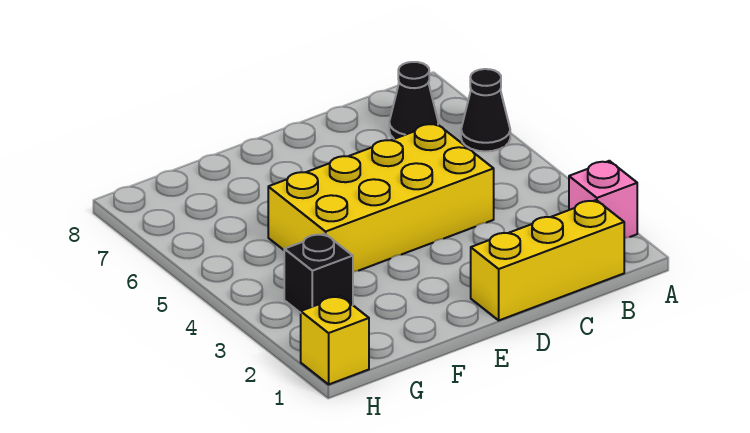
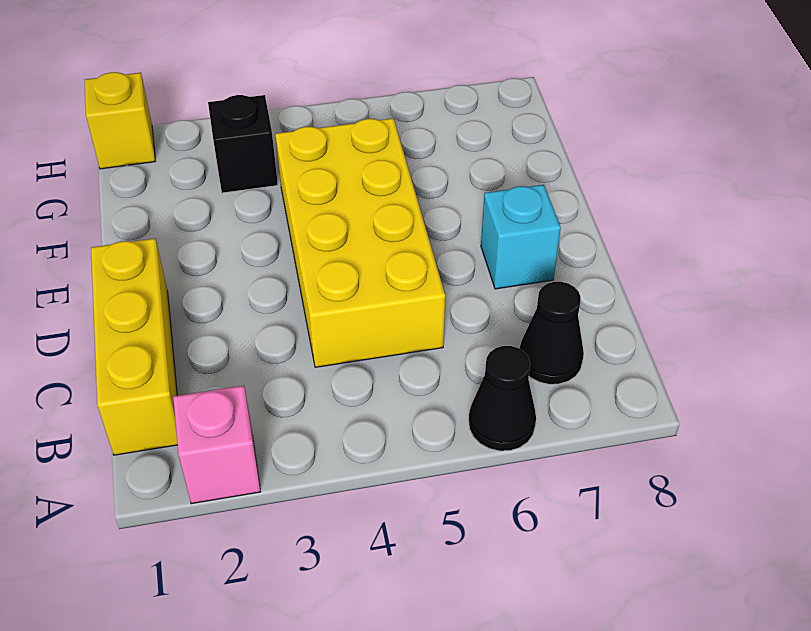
none -> cyan 1x1 brick [481,185,561,289]

